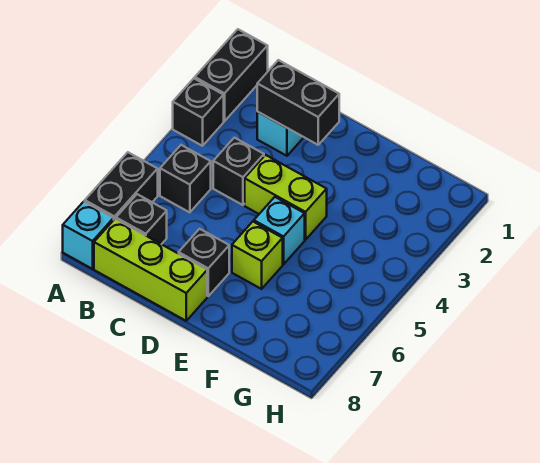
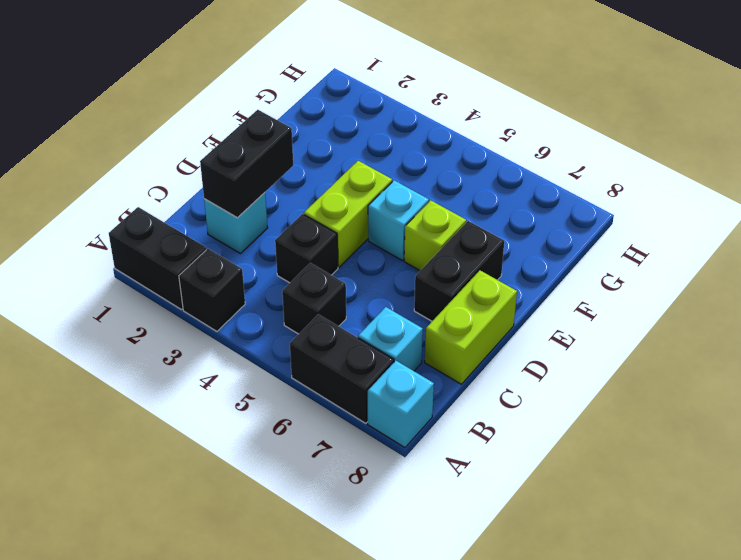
black 1x1 brick [116,194,167,244] -> cyan 1x1 brick [358,307,423,371]
lime 1x3 brick [94,219,207,321] -> lime 1x2 brick [425,271,517,384]
black 1x1 brick [179,229,229,296] -> black 1x2 brick [414,221,504,321]

